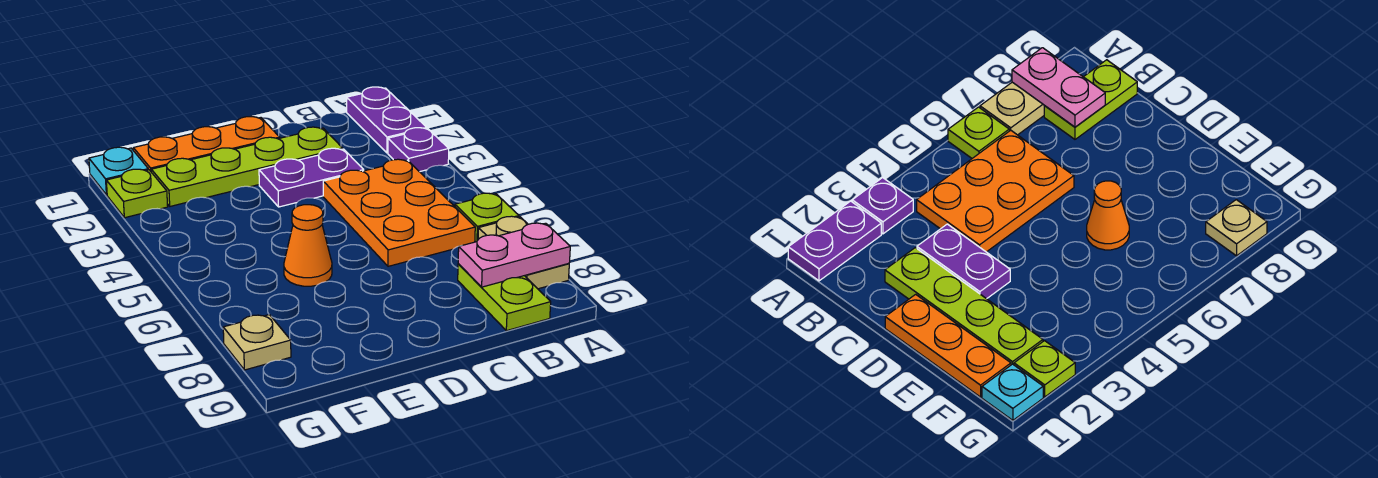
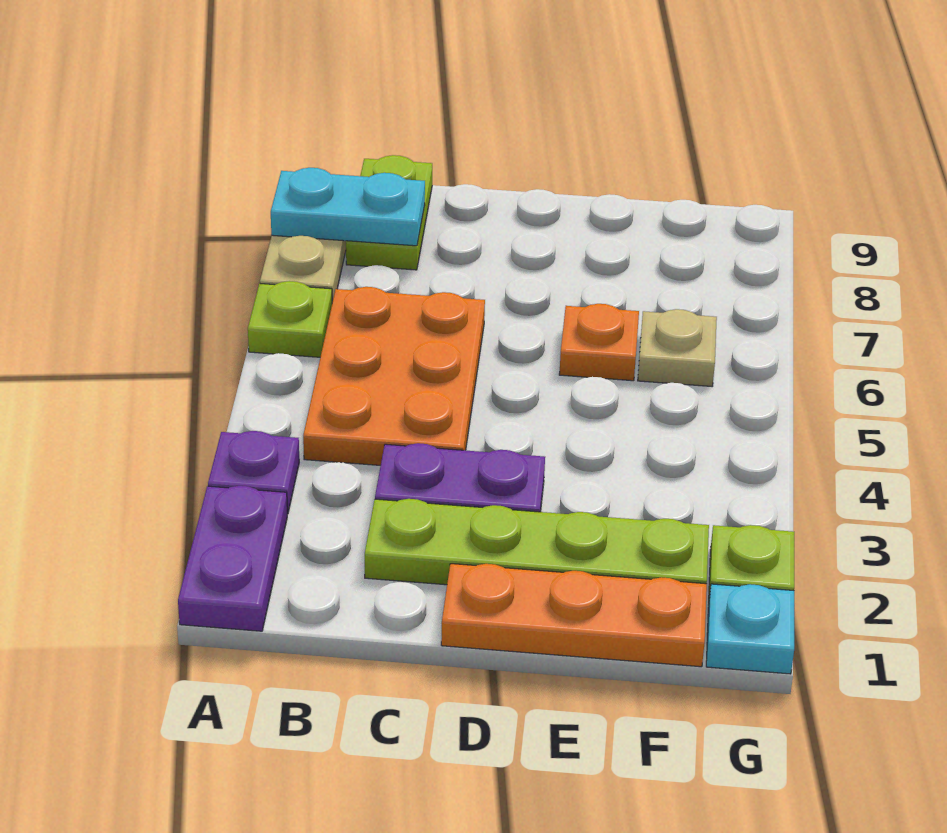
pink 1x2 plate [458,223,570,287] -> cyan 1x2 plate [271,168,425,246]
orange 1x1 cone [284,205,332,286] -> orange 1x1 plate [559,304,639,381]
tan 1x1 plate [223,315,291,370] -> tan 1x1 plate moved to [638,309,717,386]

